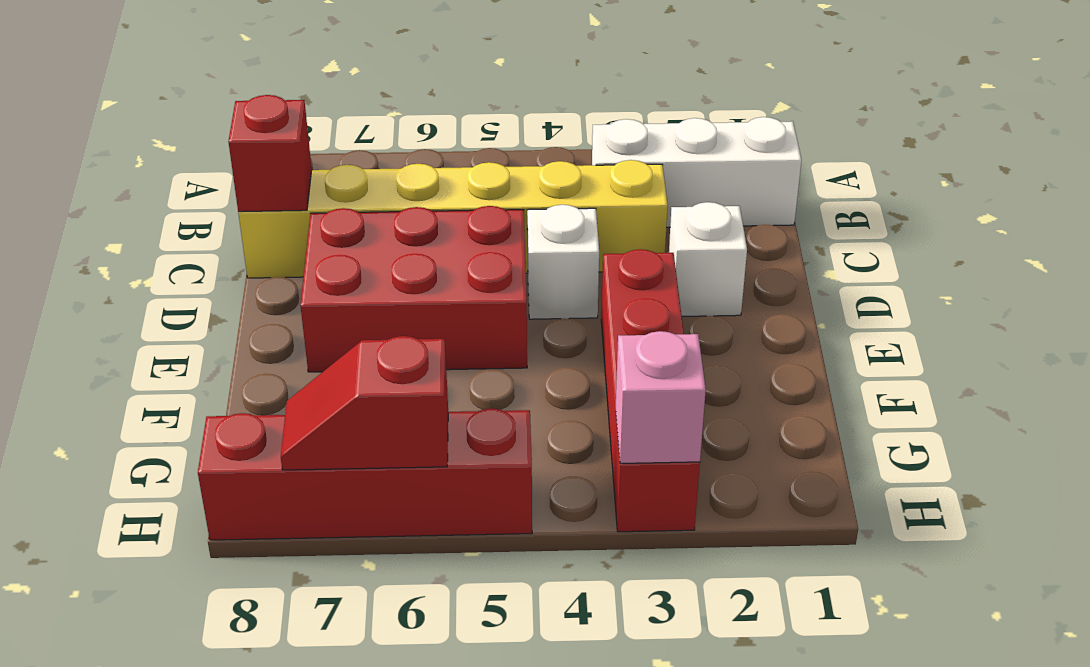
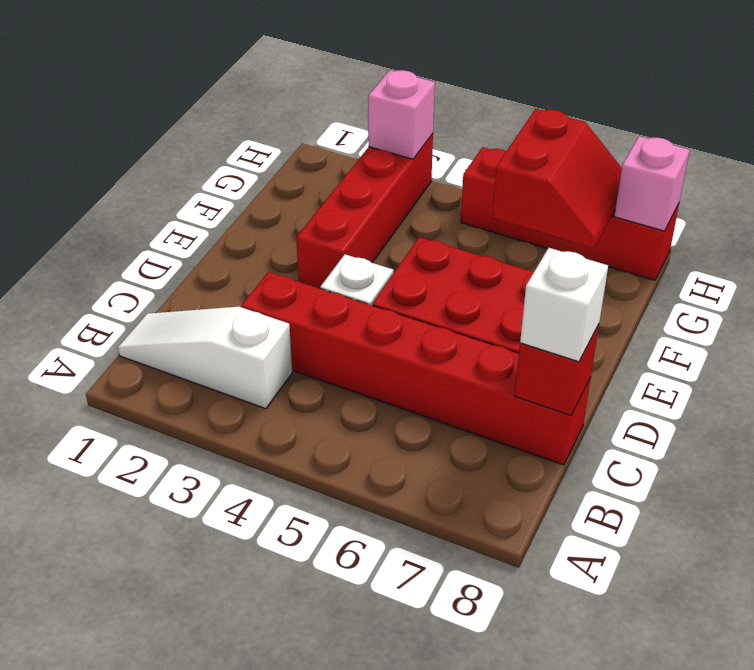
white 1x3 brick [592,117,802,227] -> white 1x3 slope [118,307,292,409]
yellow 1x6 brick [238,160,668,278] -> red 1x6 brick [242,272,591,465]
white 1x1 brick [669,202,747,316] -> white 1x1 brick moved to [520,248,608,362]
red 1x2 slope [281,336,448,470] -> red 2x2 slope [492,109,622,248]
none -> pink 1x1 brick [614,136,690,231]

